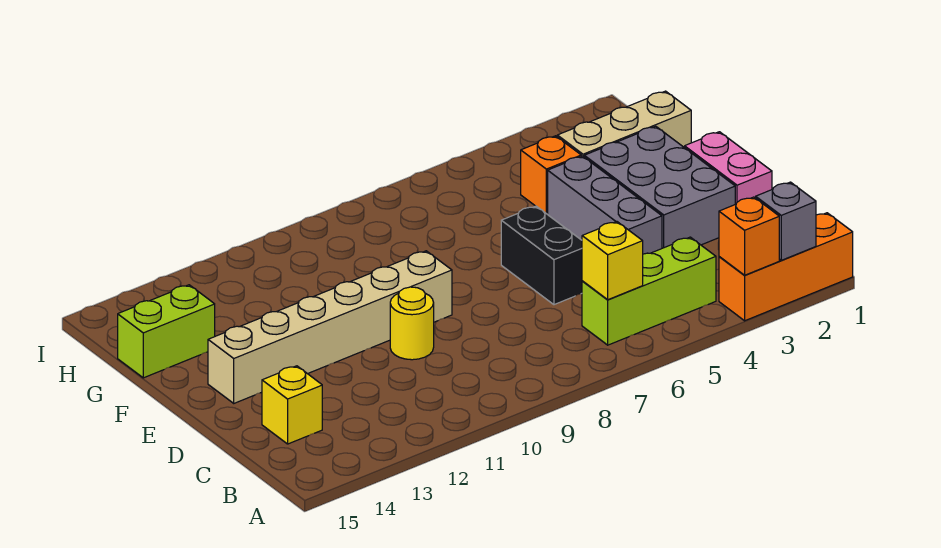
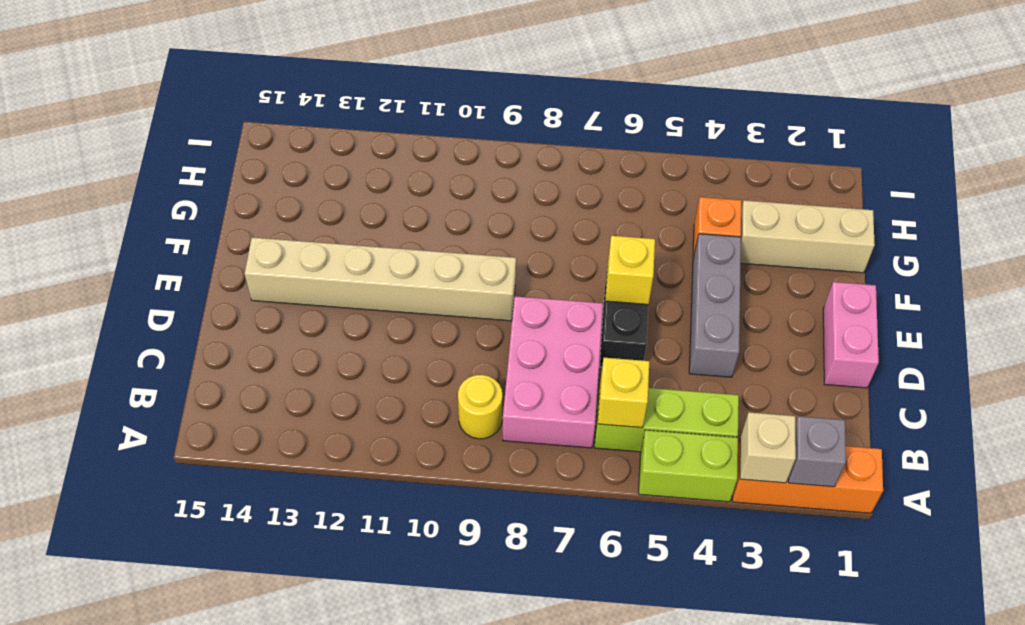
orange 1x1 brick [719,197,779,275] -> tan 1x1 brick [740,412,796,483]
none -> pink 2x3 brick [503,296,603,448]
yellow 1x1 brick [262,366,322,444] -> yellow 1x1 brick moved to [605,236,655,305]
grey 2x3 brick [584,126,735,248] -> none
yellow 1x1 round brick [390,287,434,360] -> yellow 1x1 round brick moved to [458,375,502,439]
lime 1x2 brick [118,285,215,378] -> lime 1x2 brick moved to [639,430,738,502]

